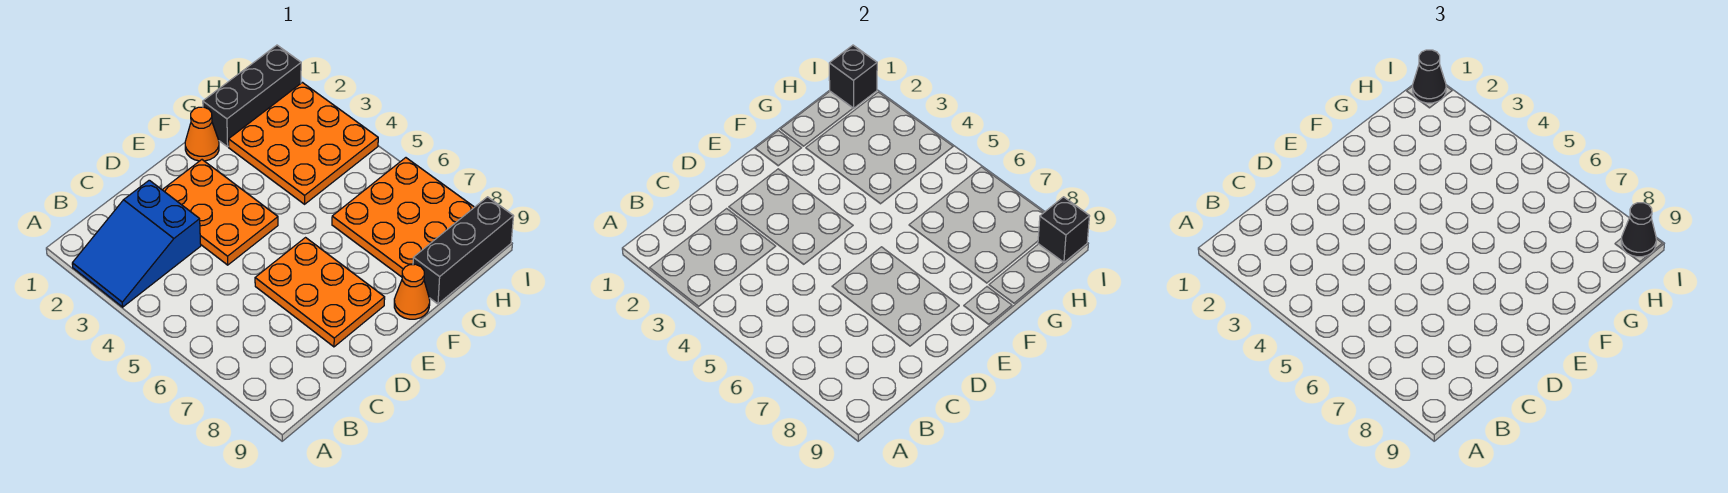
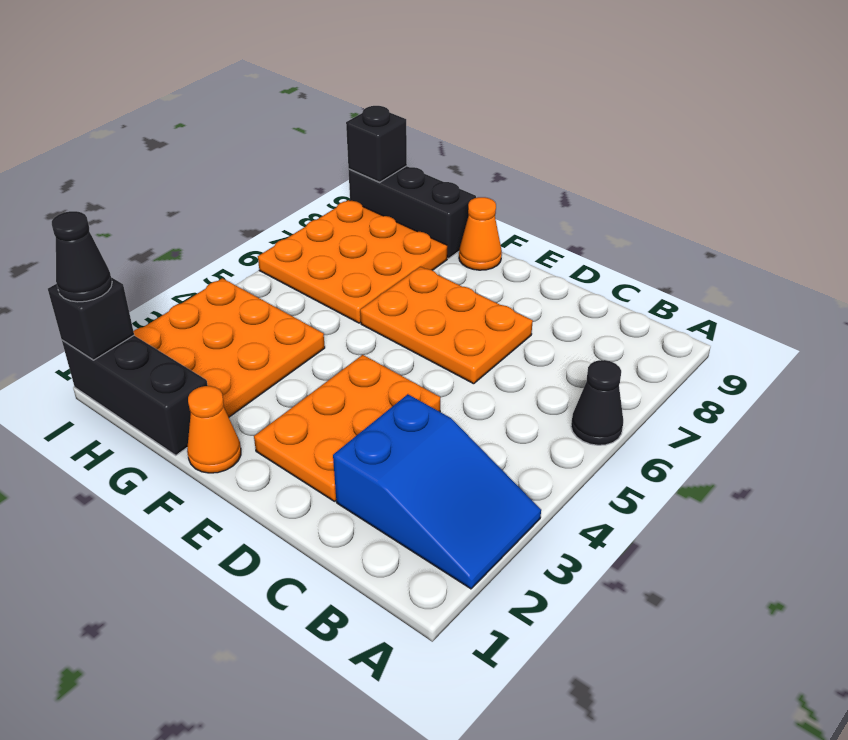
orange 2x3 plate [255,238,385,347] -> orange 2x3 plate turned to [360,267,533,384]
black 1x1 cone [1621,203,1656,257] -> black 1x1 cone moved to [571,360,623,445]

